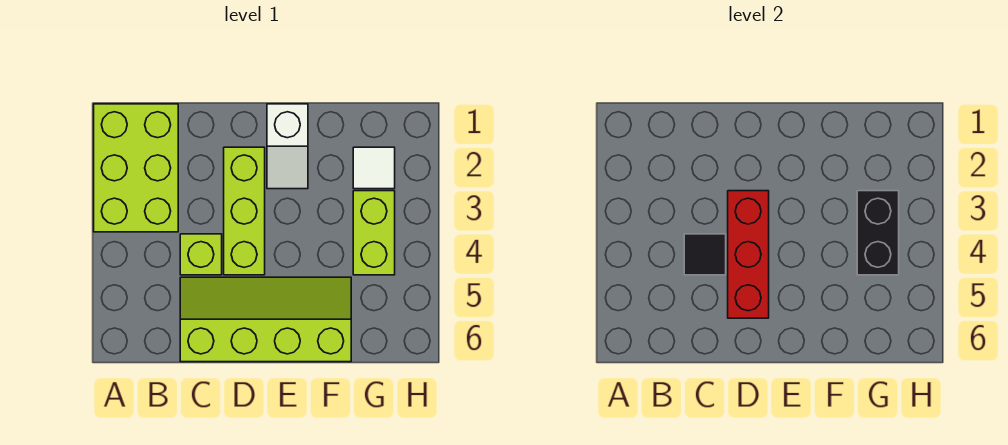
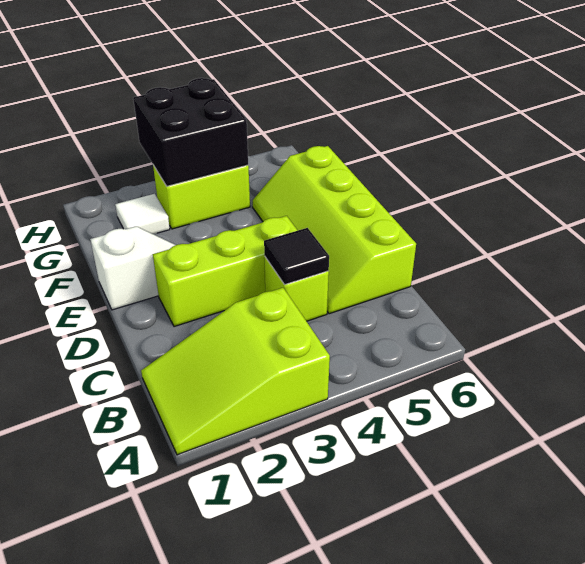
lime 2x3 brick [94,104,178,232] -> lime 2x3 slope [141,288,330,455]
red 1x3 brick [728,191,769,318] -> none
black 1x2 brick [857,191,899,275] -> black 2x2 brick [133,78,248,186]

